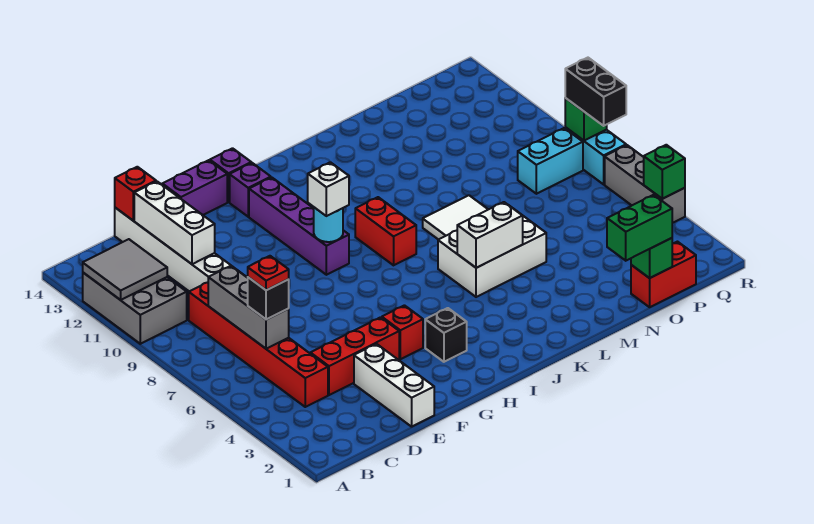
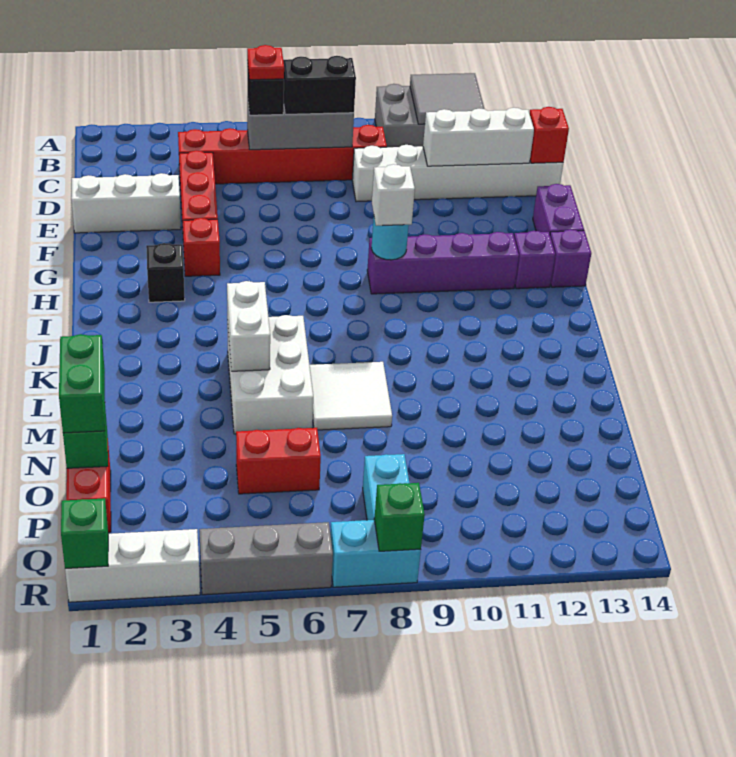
red 1x2 brick [355,197,416,265] -> red 1x2 brick moved to [236,428,321,494]
none -> white 1x3 brick [65,529,200,602]
green 1x1 brick [644,145,685,199] -> green 1x1 brick moved to [61,498,108,569]
black 1x2 brick [565,58,626,126] -> black 1x2 brick moved to [283,56,356,114]

